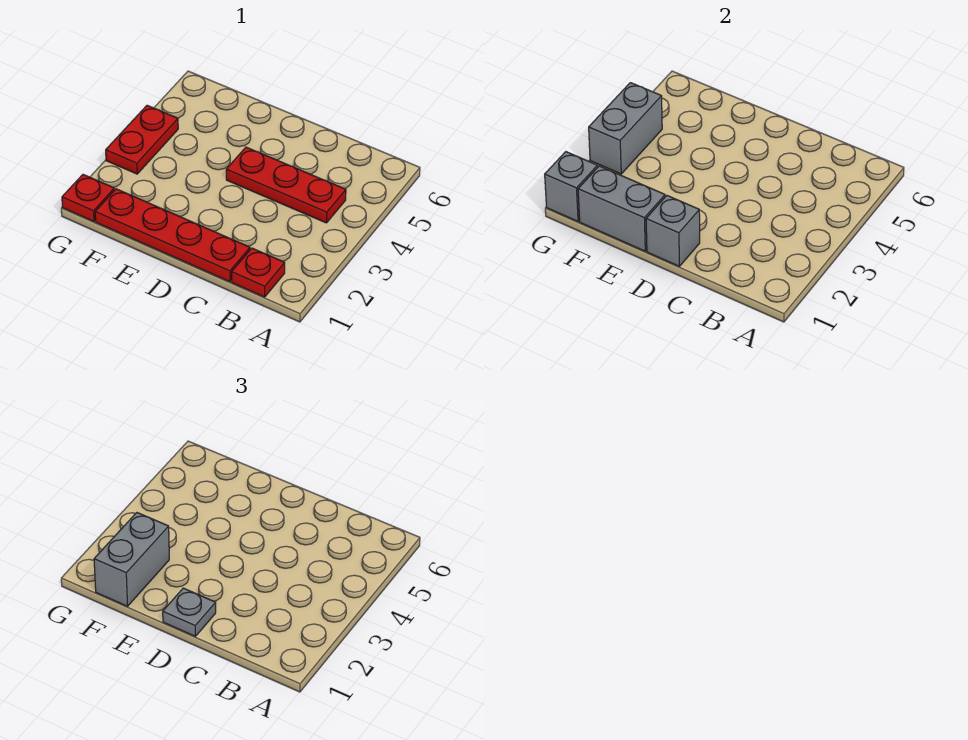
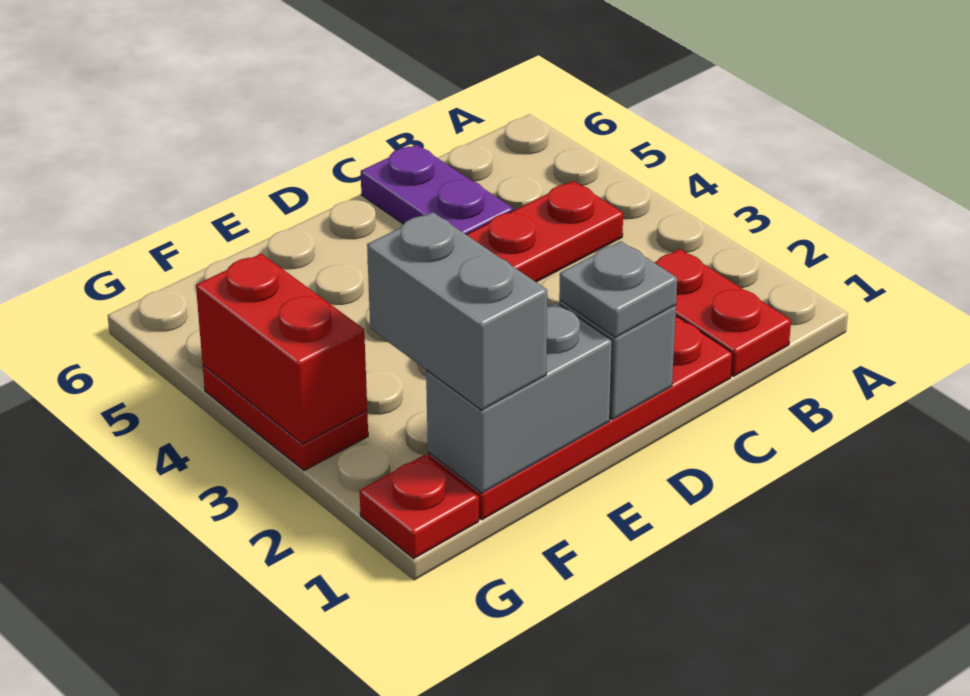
red 1x1 plate [232,248,285,297] -> red 1x2 plate [654,249,791,376]
none -> purple 1x2 plate [361,144,513,234]
grey 1x1 brick [545,152,598,221] -> none
grey 1x2 brick [589,83,662,174] -> red 1x2 brick [196,254,367,444]

